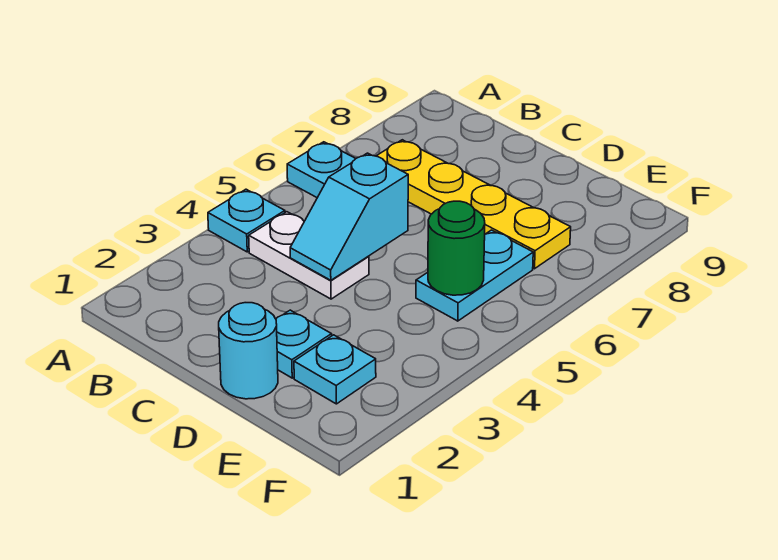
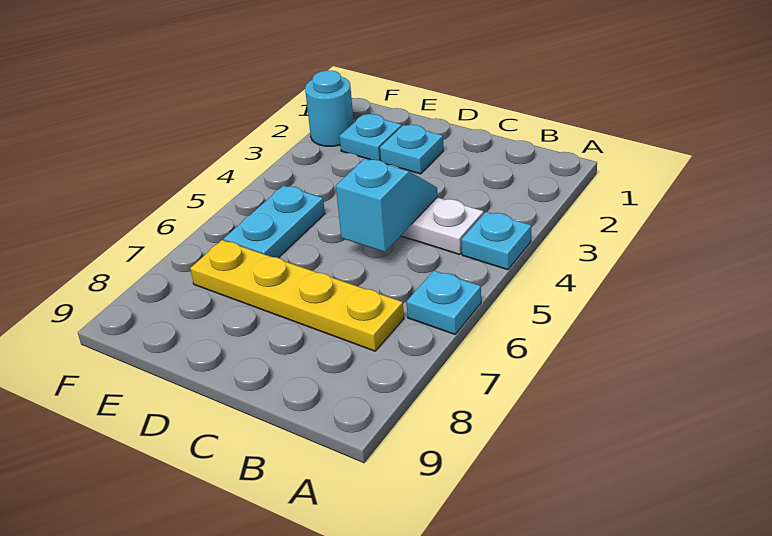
cyan 1x1 round brick [219,303,278,399] -> cyan 1x1 round brick moved to [305,70,354,146]
green 1x1 round brick [428,201,485,295] -> none

